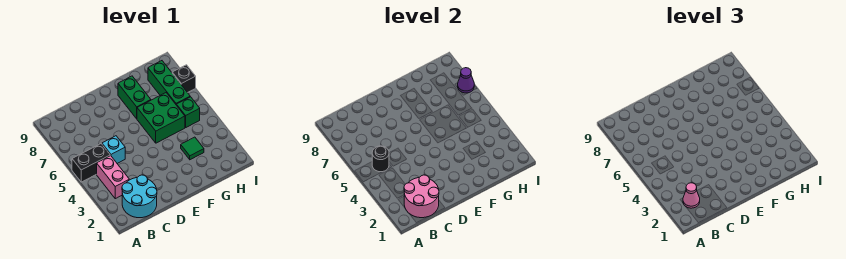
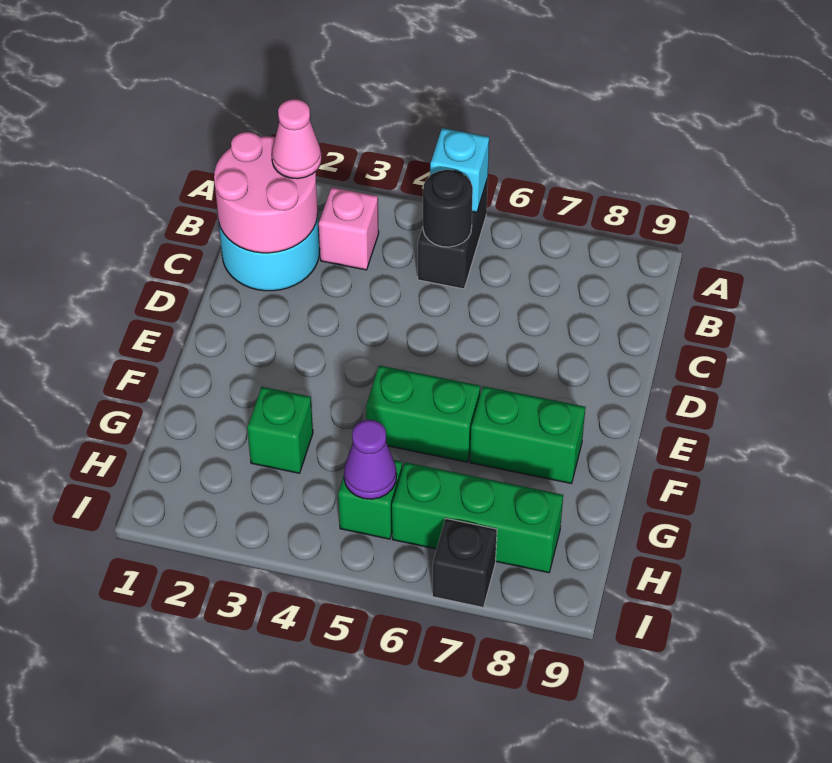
pink 1x2 brick [97,156,129,199] -> pink 1x1 brick [319,187,379,270]
cyan 1x1 brick [102,136,125,163] -> cyan 1x1 brick moved to [430,128,489,212]
green 2x2 brick [137,93,185,143] -> green 1x2 brick [366,365,480,462]
green 1x1 tile [181,137,204,160] -> green 1x1 brick [247,387,313,473]
purple 1x1 cone [458,68,474,93] -> purple 1x1 cone moved to [344,420,397,499]

